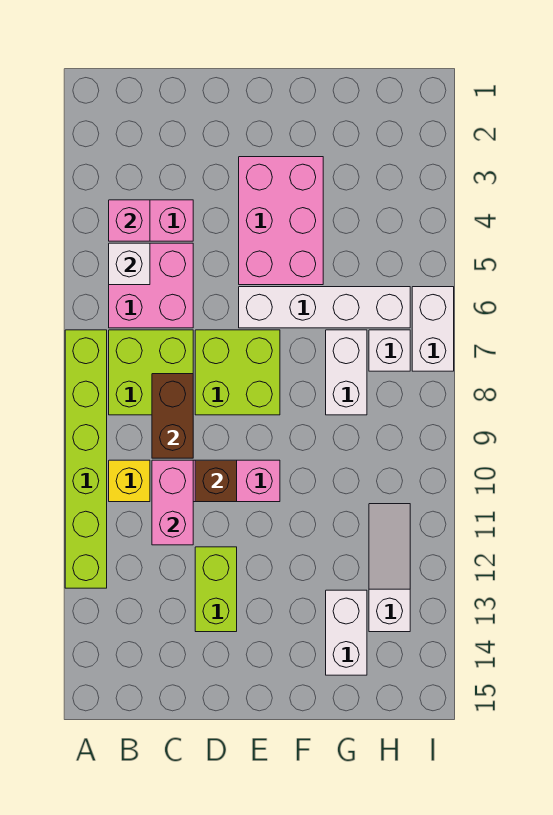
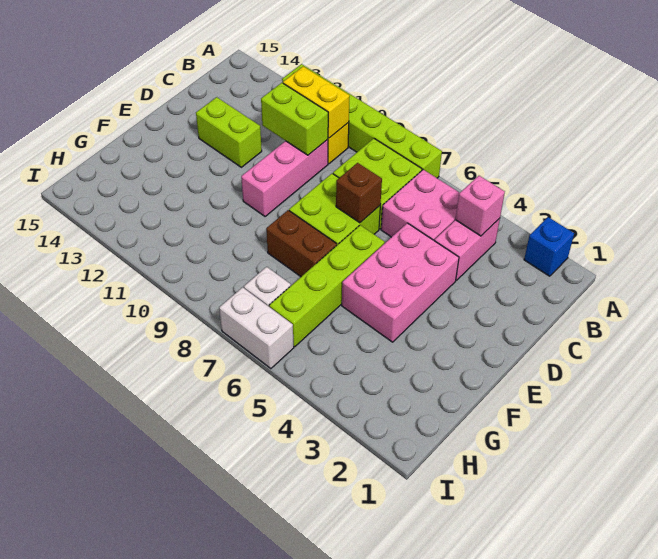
none -> blue 1x1 brick [524,217,574,276]
white 1x1 brick [109,243,150,285] -> none
none -> yellow 1x2 brick [283,66,350,138]
brown 1x2 brick [152,374,193,458] -> brown 1x2 brick moved to [266,210,337,277]
pink 1x2 brick [152,460,193,545] -> lime 1x2 brick [261,83,328,155]
brown 1x1 brick [195,460,237,502] -> brown 1x1 brick moved to [336,163,382,223]
pink 2x3 brick [239,157,323,285] -> pink 2x3 brick turned to [342,223,459,342]
white 1x4 brick [239,287,410,328] -> lime 1x4 brick [269,225,385,347]
white 1x2 brick [326,330,367,415] -> none
white 1x2 brick [326,590,367,675] -> none
white 1x3 slope [369,504,410,632] -> none

